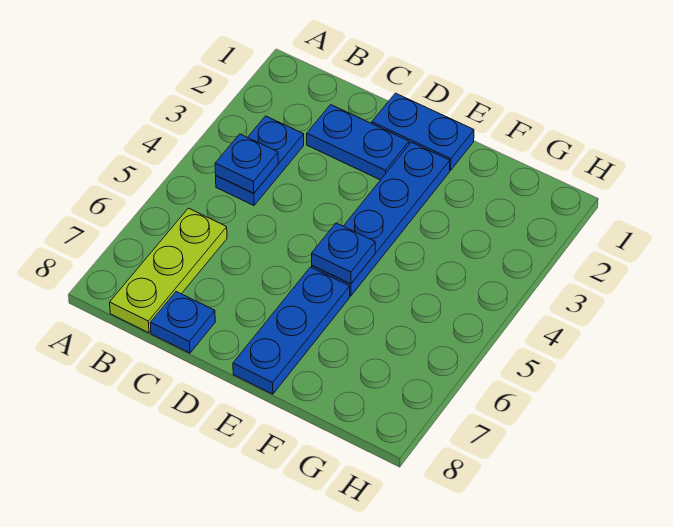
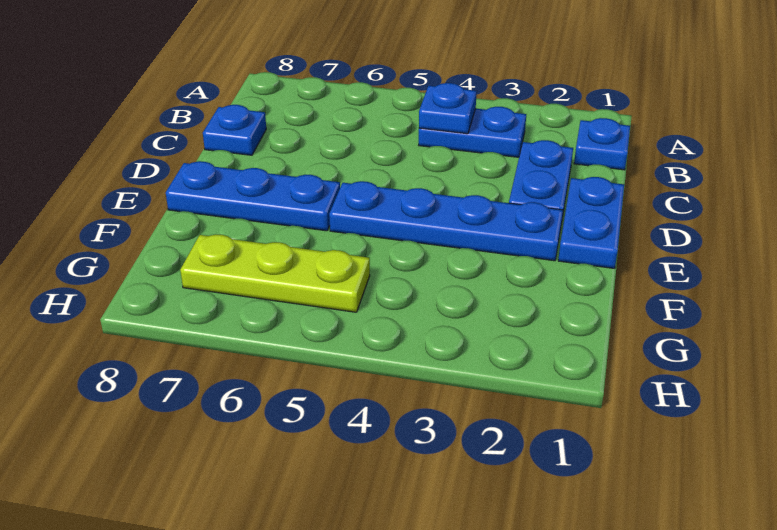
lime 1x3 plate [110,208,227,333] -> lime 1x3 plate moved to [180,235,370,312]
blue 1x1 plate [312,223,375,284] -> blue 1x1 plate moved to [574,118,630,170]

